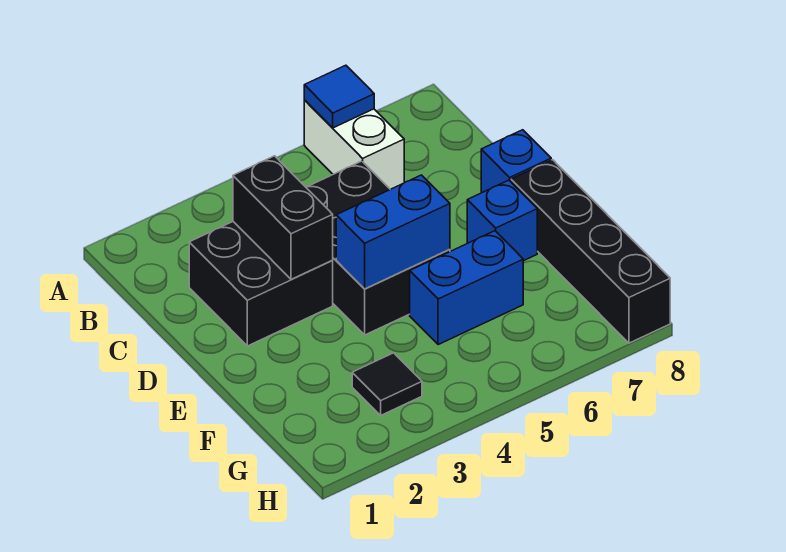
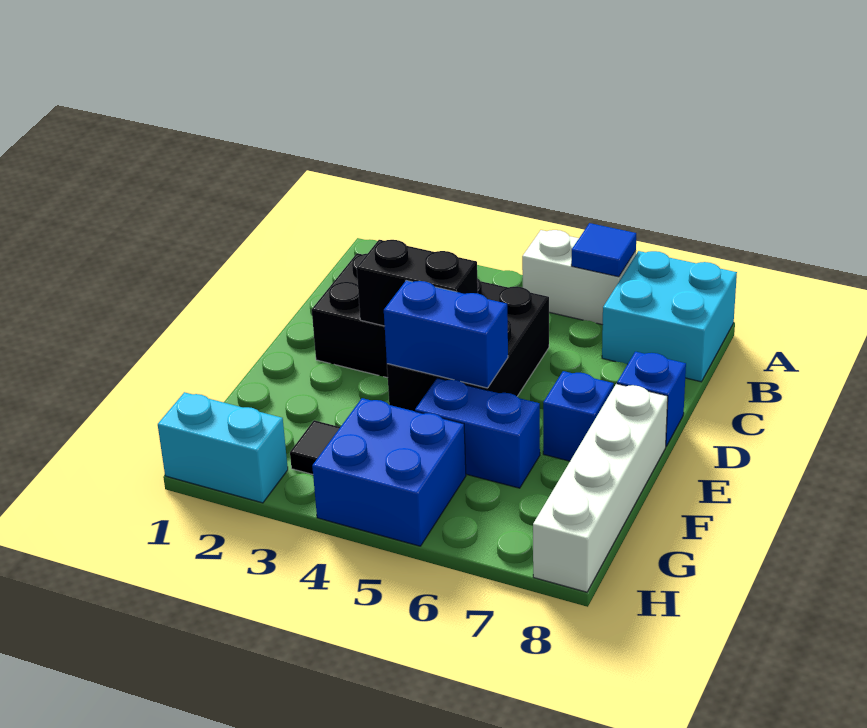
white 1x2 brick [304,100,404,189] -> white 1x2 brick turned to [522,230,636,325]
none -> cyan 2x2 brick [602,251,737,382]
black 1x2 brick [233,156,333,279] -> black 1x2 brick turned to [357,240,478,326]
black 1x4 brick [511,160,670,343] -> white 1x4 brick [533,384,668,592]
none -> blue 2x2 brick [312,398,466,546]
none -> cyan 1x2 brick [158,392,288,503]

